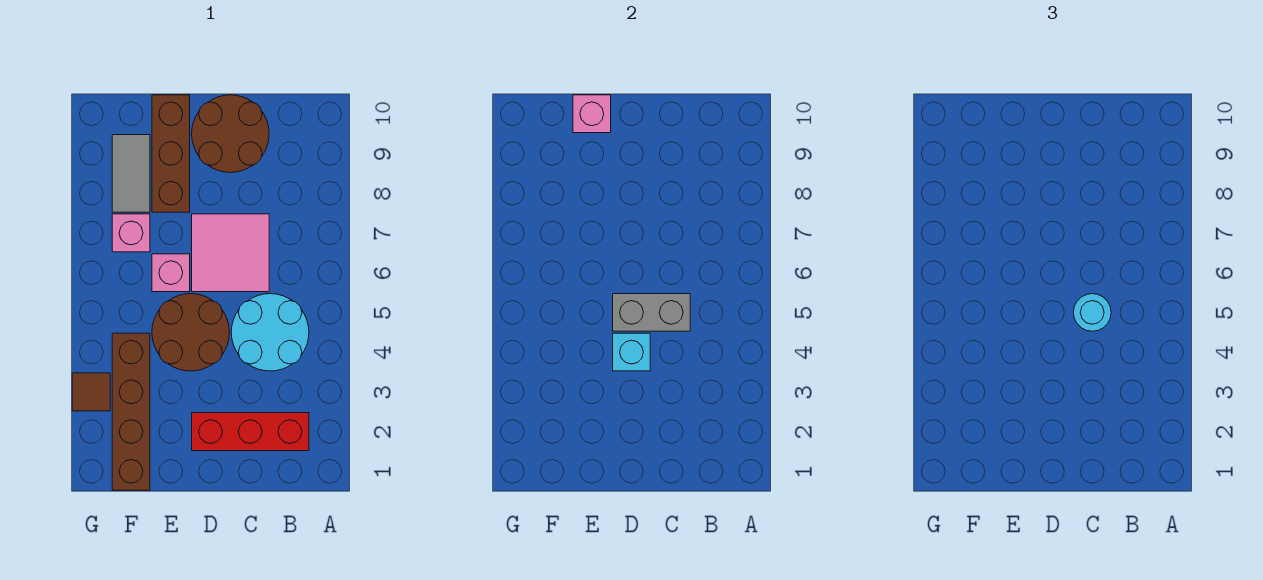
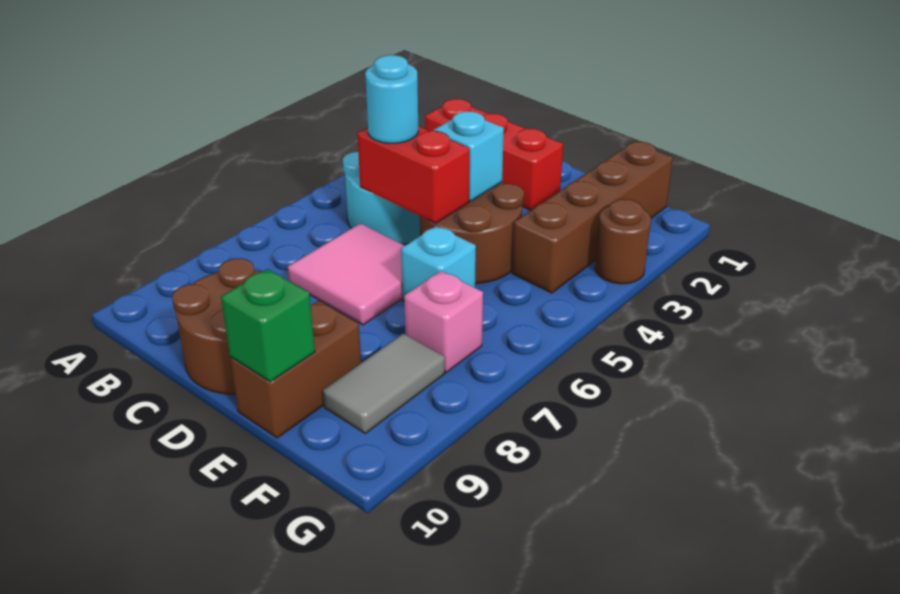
grey 1x2 brick [613,294,690,331] -> red 1x2 brick [357,126,470,223]
pink 1x1 brick [152,254,190,292] -> cyan 1x1 brick [401,226,476,301]
brown 1x3 brick [152,95,190,212] -> brown 1x2 brick [230,300,361,438]
pink 1x1 brick [573,95,611,133] -> green 1x1 brick [221,269,315,382]
brown 1x1 tile [72,373,110,411] -> brown 1x1 round brick [595,199,651,284]

